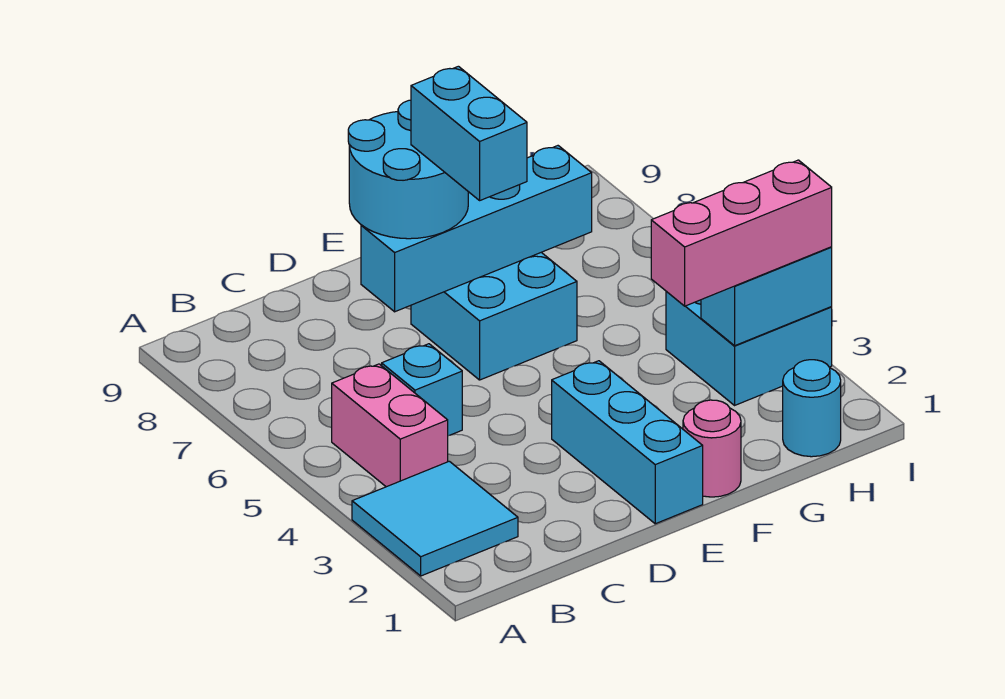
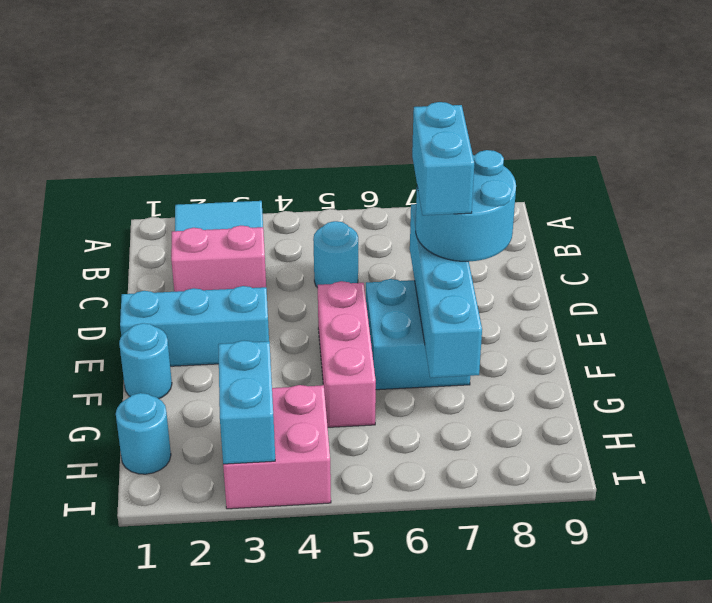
pink 1x2 brick [332,364,448,487] -> pink 1x2 brick moved to [171,226,266,292]
cyan 1x1 brick [382,344,462,436] -> cyan 1x1 round brick [313,221,358,288]
cyan 1x2 brick [411,66,527,200] -> cyan 1x2 brick turned to [412,102,474,215]
pink 1x1 round brick [683,400,741,497] -> cyan 1x1 round brick [119,323,172,399]
pink 1x3 brick [651,160,832,306] -> pink 1x3 brick moved to [318,281,376,427]
cyan 2x2 brick [666,291,832,405] -> pink 2x2 brick [223,385,331,509]

